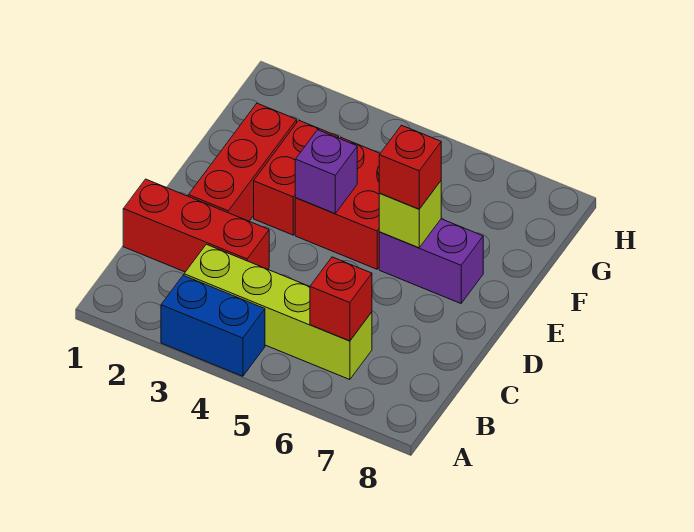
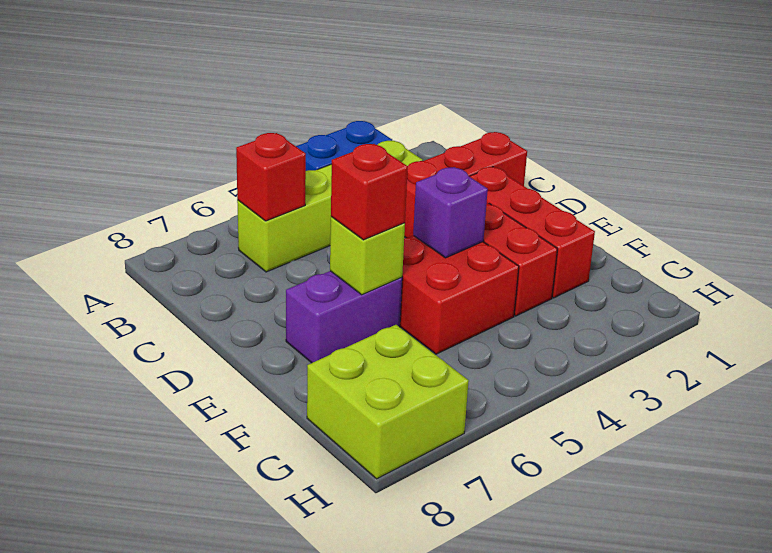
none -> lime 2x2 brick [307,325,469,479]

